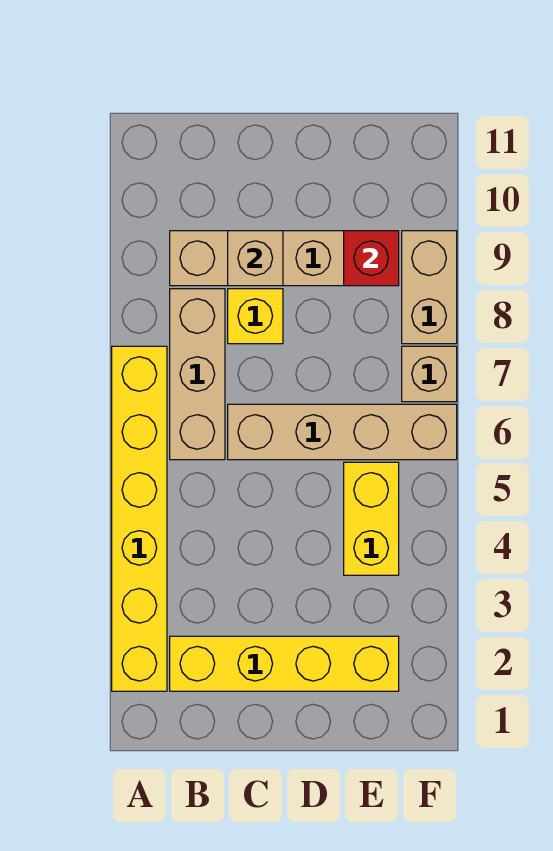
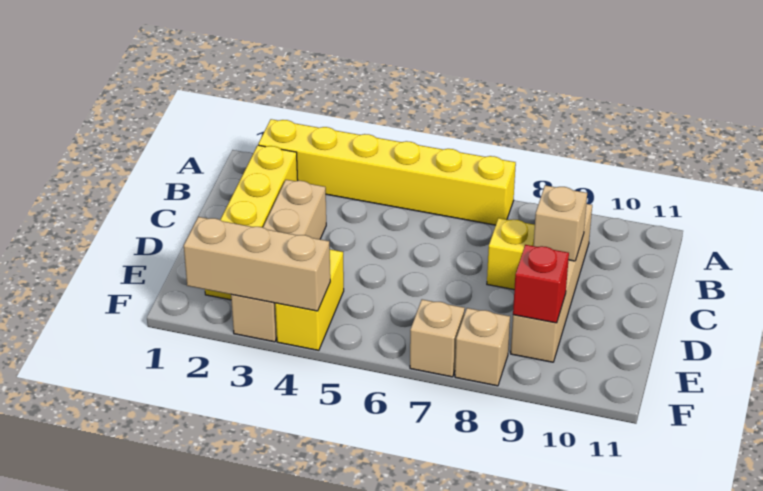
tan 1x3 brick [170,289,225,460] -> tan 1x3 brick moved to [184,217,330,311]
tan 1x4 brick [228,404,457,460] -> tan 1x4 brick moved to [231,180,326,342]
yellow 1x2 brick [344,462,399,575] -> yellow 1x2 brick turned to [275,249,344,350]
tan 1x2 brick [402,231,457,344] -> tan 1x1 brick [455,308,510,386]

